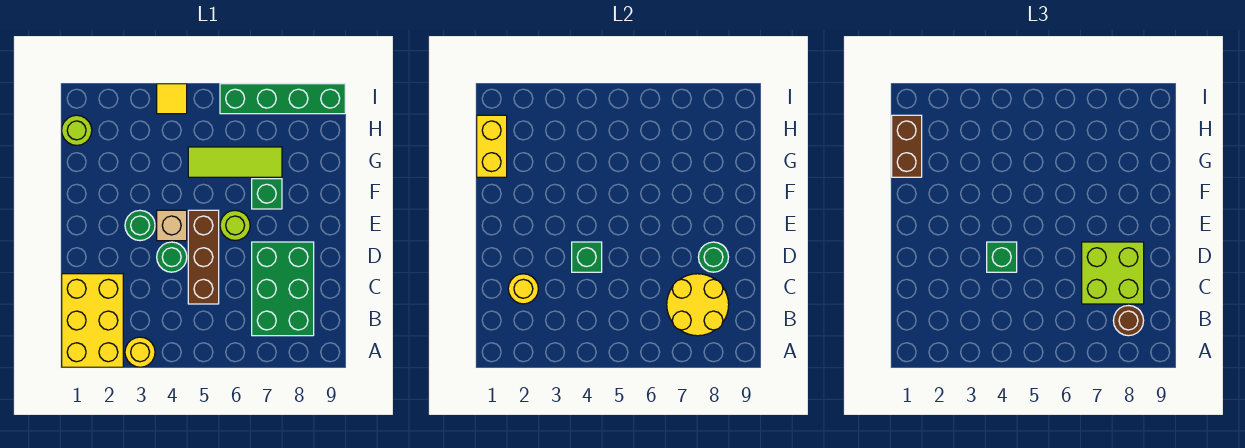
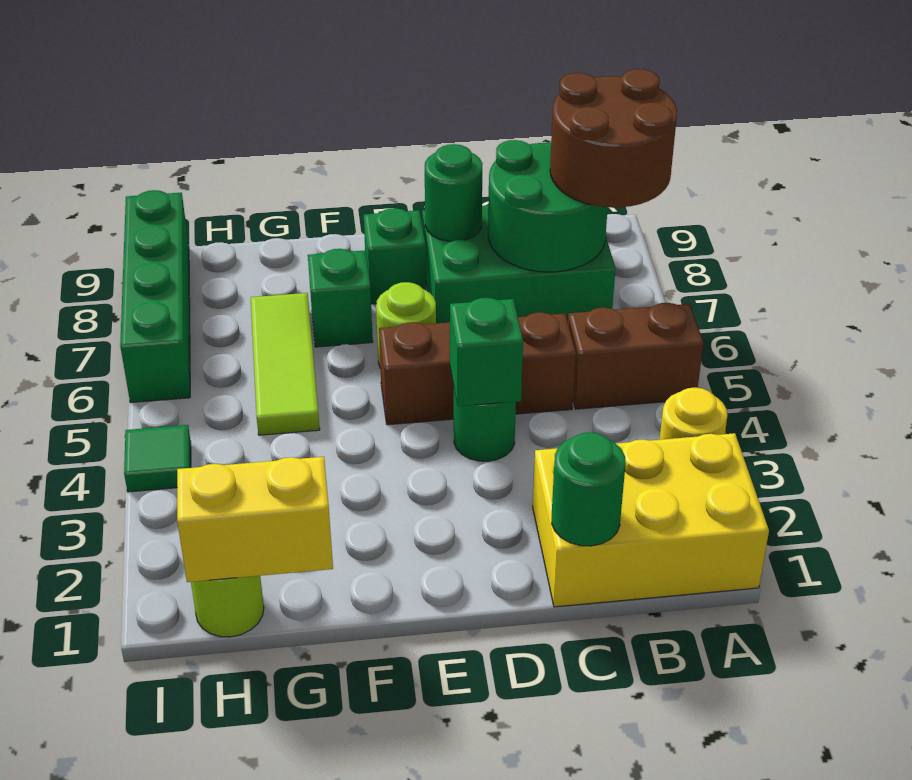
yellow 2x2 round brick [667,274,729,336] -> green 2x2 round brick [488,140,608,272]
brown 1x1 round brick [1113,306,1144,336] -> brown 2x2 round brick [550,69,677,208]
yellow 1x1 round brick [508,274,538,304] -> none
lime 2x2 brick [1082,242,1144,304] -> none
green 1x1 brick [987,242,1017,272] -> green 1x1 brick moved to [364,208,426,304]
green 1x1 round brick [125,210,155,241] -> green 1x1 round brick moved to [552,432,626,546]
tan 1x1 brick [157,210,187,241] -> none
brown 1x2 brick [892,115,922,177] -> brown 1x2 brick moved to [568,303,703,409]
yellow 1x1 tile [157,84,187,114] -> green 1x1 tile [124,425,191,492]

